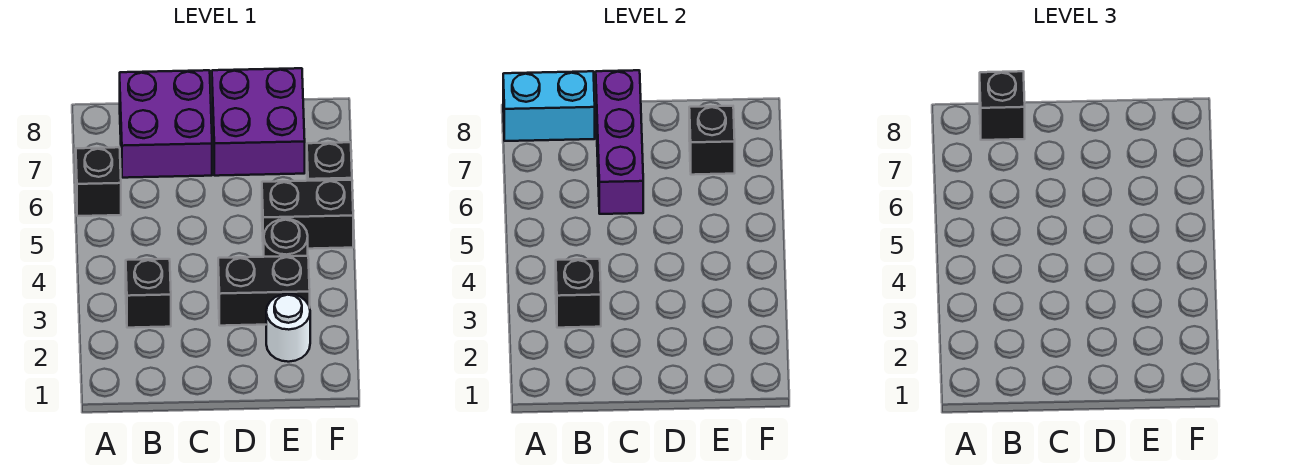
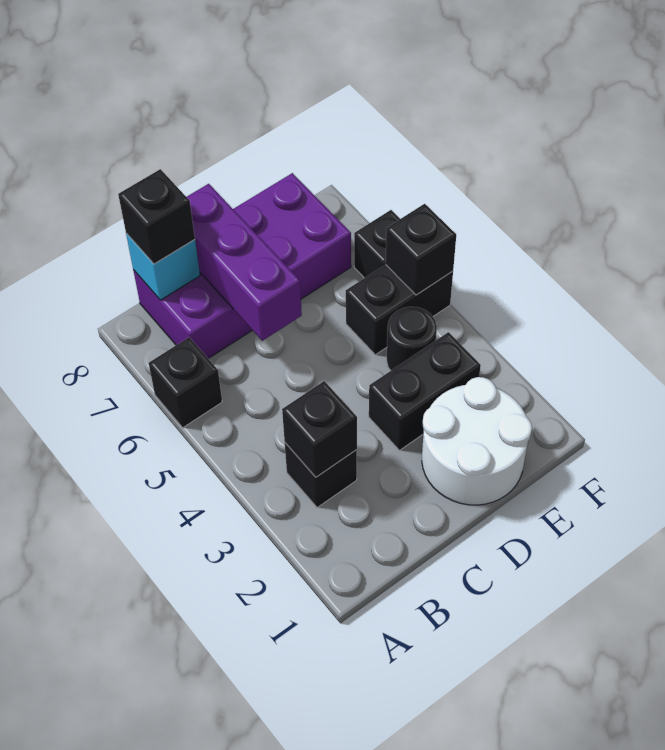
cyan 1x2 brick [503,71,595,141] -> cyan 1x1 brick [126,233,200,300]
white 1x1 round brick [266,294,310,362] -> white 2x2 round brick [422,377,532,505]
black 1x1 brick [689,106,735,175] -> black 1x1 brick moved to [385,204,456,295]

